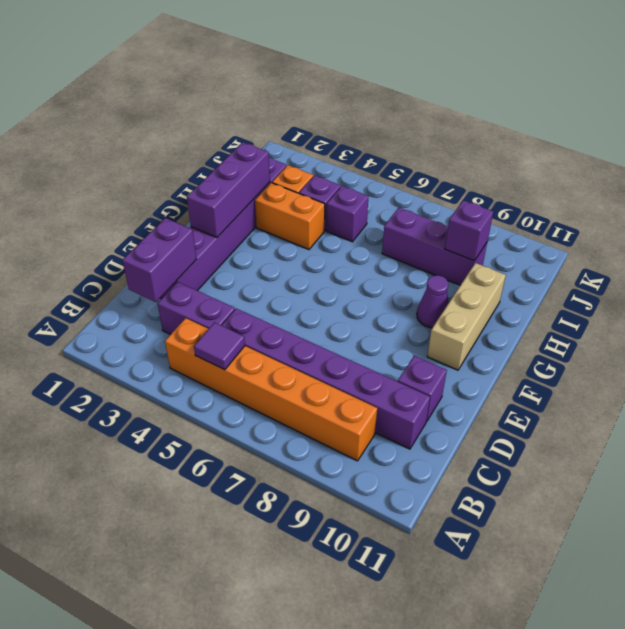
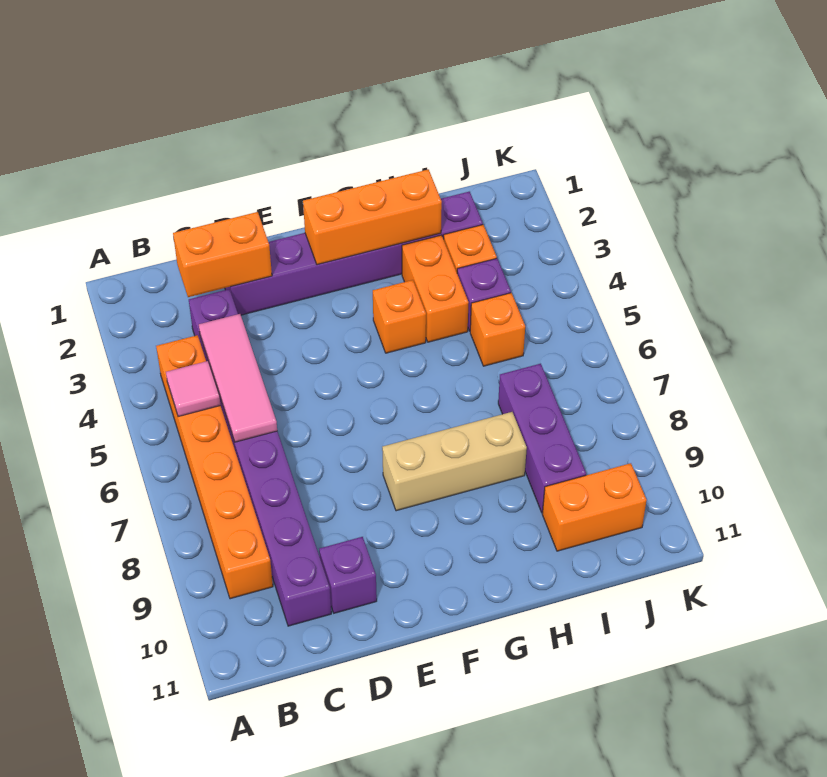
purple 1x1 tile [194,323,245,370] -> pink 1x1 tile [166,361,221,417]
purple 1x2 brick [122,218,196,302] -> orange 1x2 brick [173,212,272,297]
none -> pink 1x3 tile [199,314,277,442]
purple 1x3 brick [187,142,270,238] -> orange 1x3 brick [303,169,442,265]
tan 1x3 brick [427,263,506,370] -> tan 1x3 brick moved to [382,412,527,511]
none -> orange 1x1 brick [373,280,426,353]
purple 1x1 cone [417,275,449,328] -> none
purple 1x1 brick [326,186,369,242] -> orange 1x1 brick [470,293,525,366]
purple 1x1 brick [445,200,493,261] -> none
none -> orange 1x2 brick [542,463,647,551]

